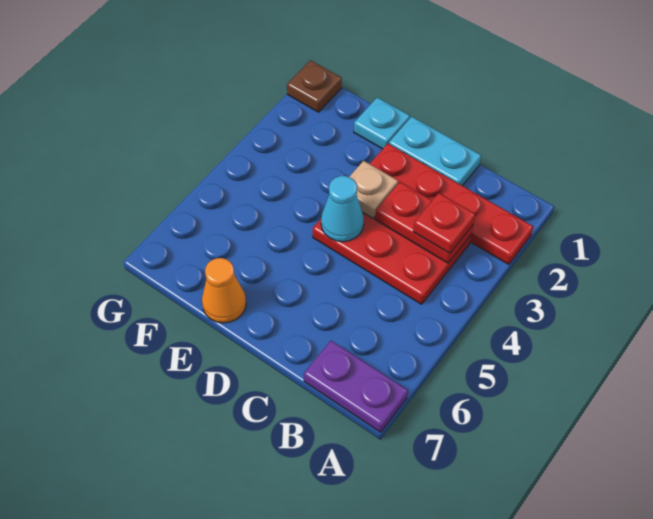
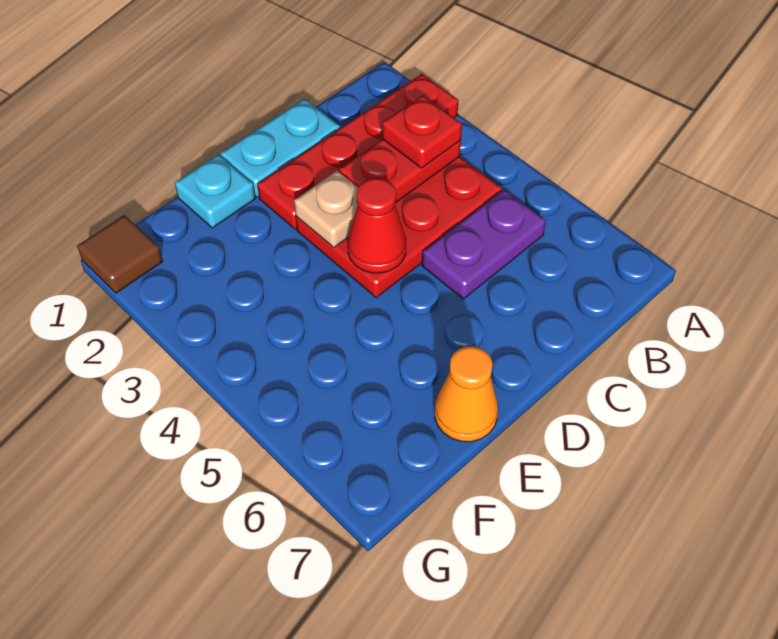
purple 1x2 plate [304,341,408,432] -> purple 1x2 plate moved to [422,190,546,299]
cyan 1x1 cone [321,176,364,242] -> red 1x1 cone [348,178,406,273]
brown 1x1 plate [287,60,342,112] -> brown 1x1 tile [77,215,163,293]

